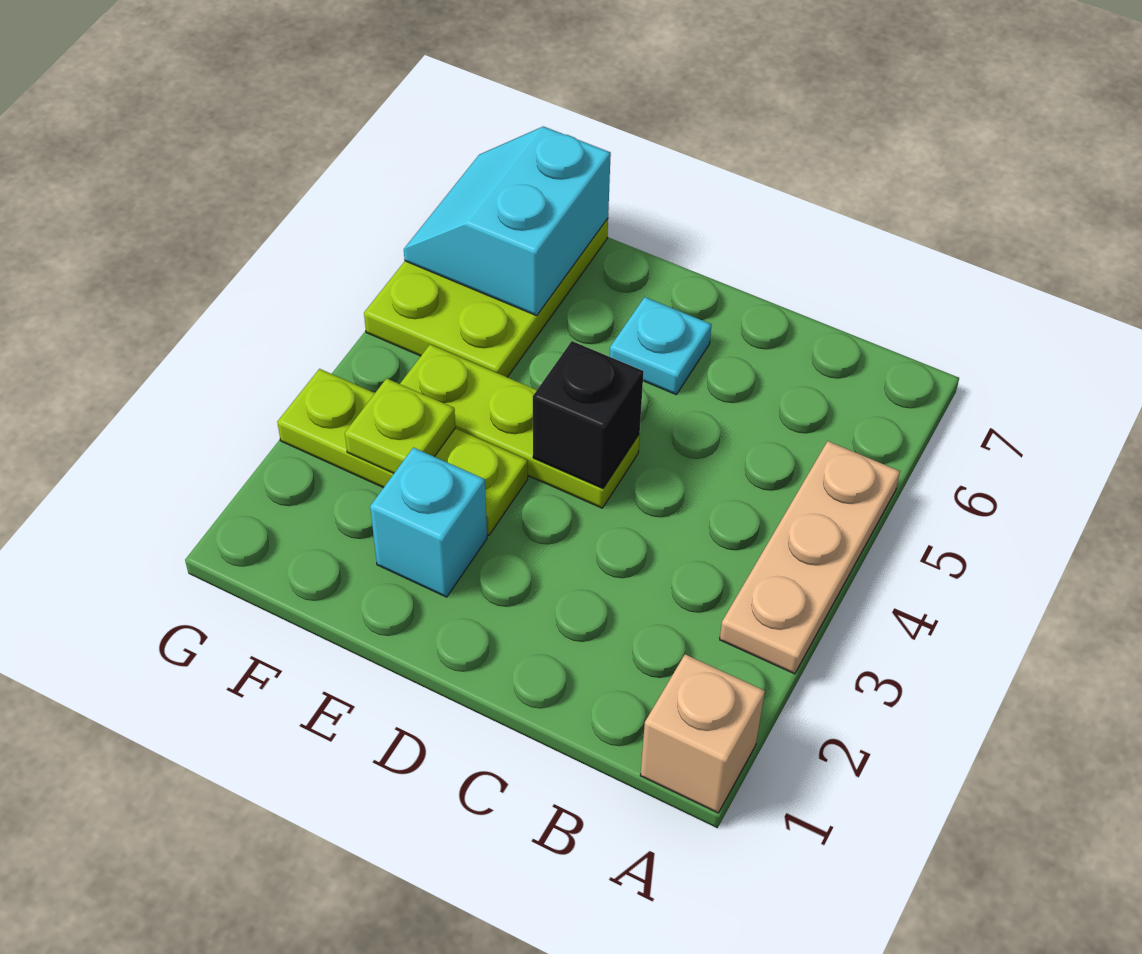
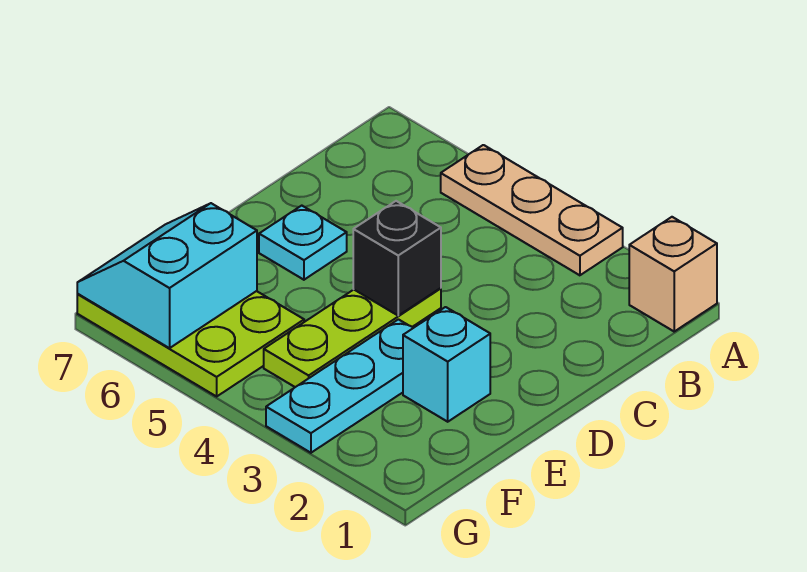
lime 1x3 plate [277,369,528,535] -> cyan 1x3 plate [266,319,413,453]
lime 1x1 plate [345,378,456,474] -> none
cyan 2x2 slope [404,126,611,316] -> cyan 2x2 slope turned to [77,203,257,348]

